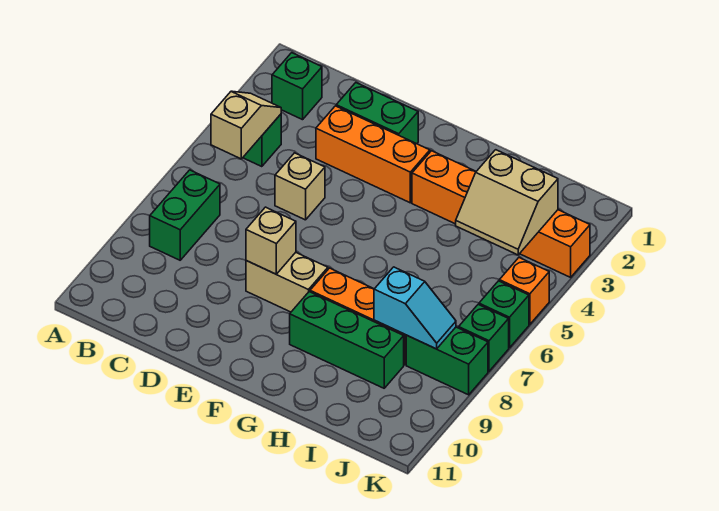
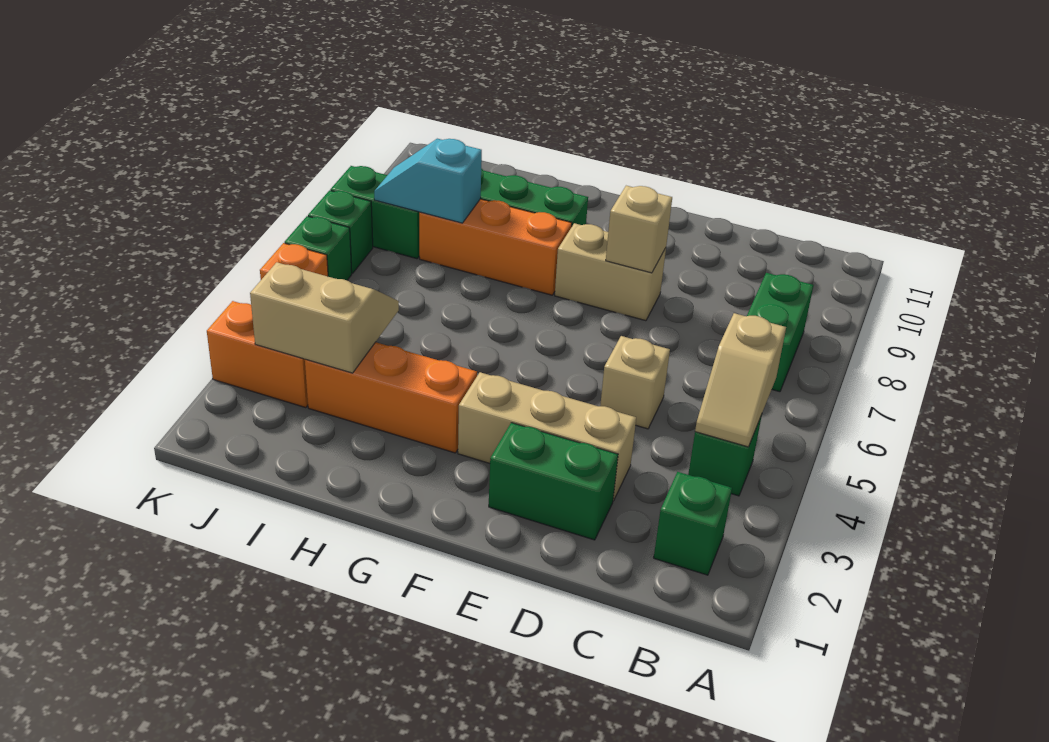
orange 1x3 brick [316,106,430,203] -> tan 1x3 brick [458,372,636,501]

